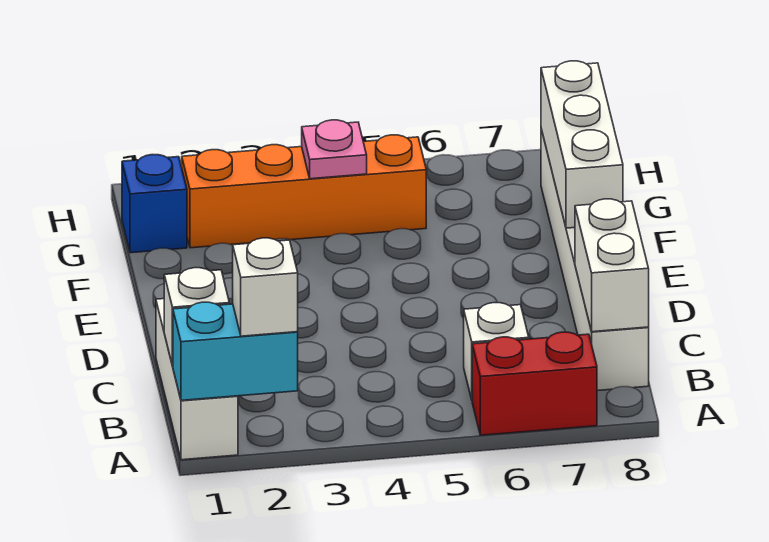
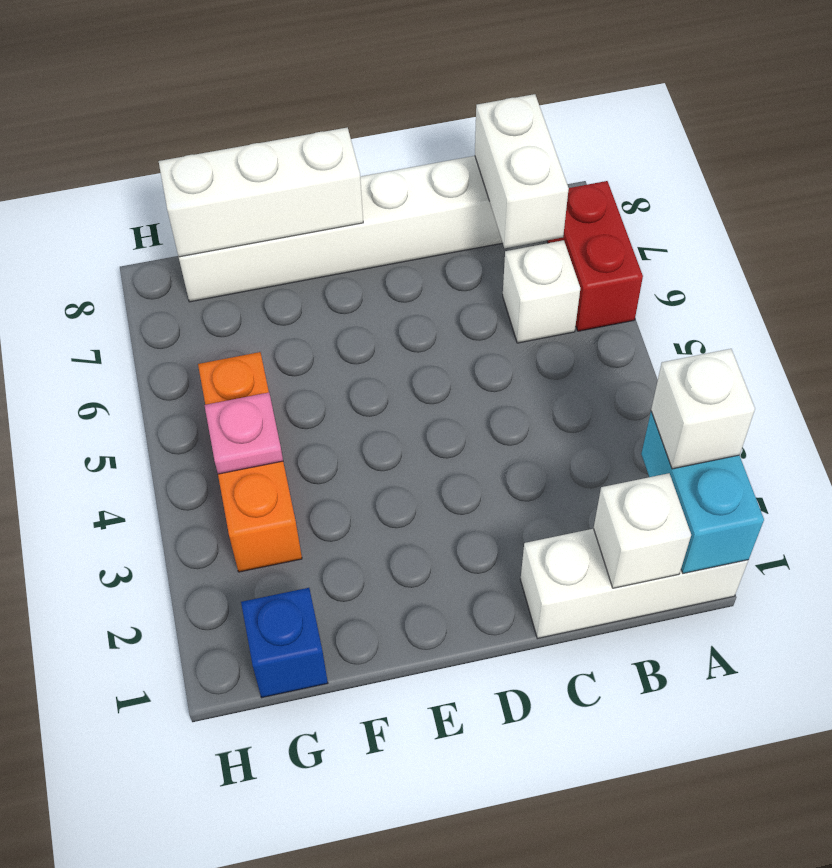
white 1x2 brick [575,199,649,332] -> white 1x2 brick turned to [475,94,569,248]
orange 1x4 brick [182,135,426,248] -> orange 1x3 brick [198,352,302,572]

